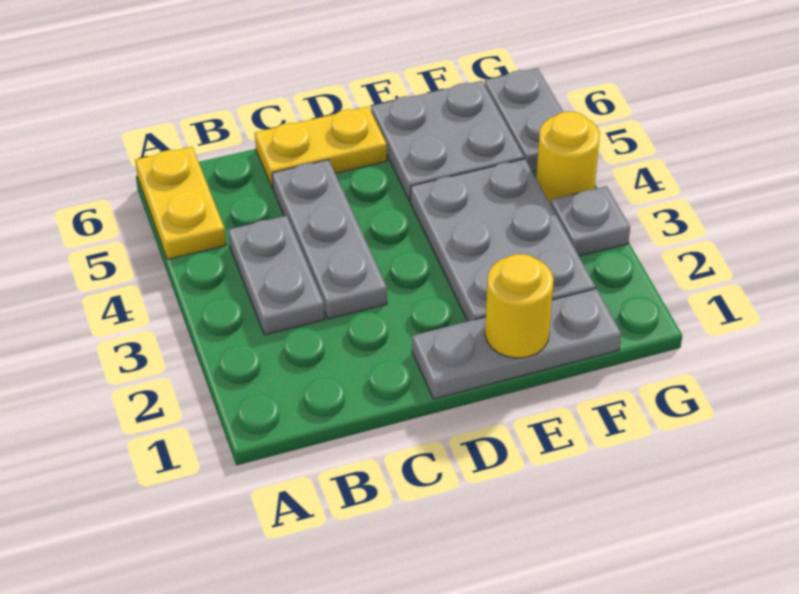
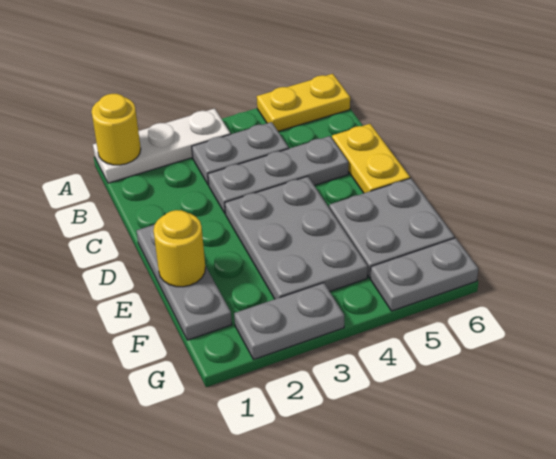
none -> white 1x3 plate [93,108,230,183]
grey 2x3 plate [410,159,596,321] -> grey 2x3 plate turned to [225,176,368,299]
grey 1x1 plate [551,186,630,256] -> grey 1x2 plate [234,283,344,360]
yellow 1x1 round brick [536,112,600,204] -> yellow 1x1 round brick moved to [91,94,141,165]

